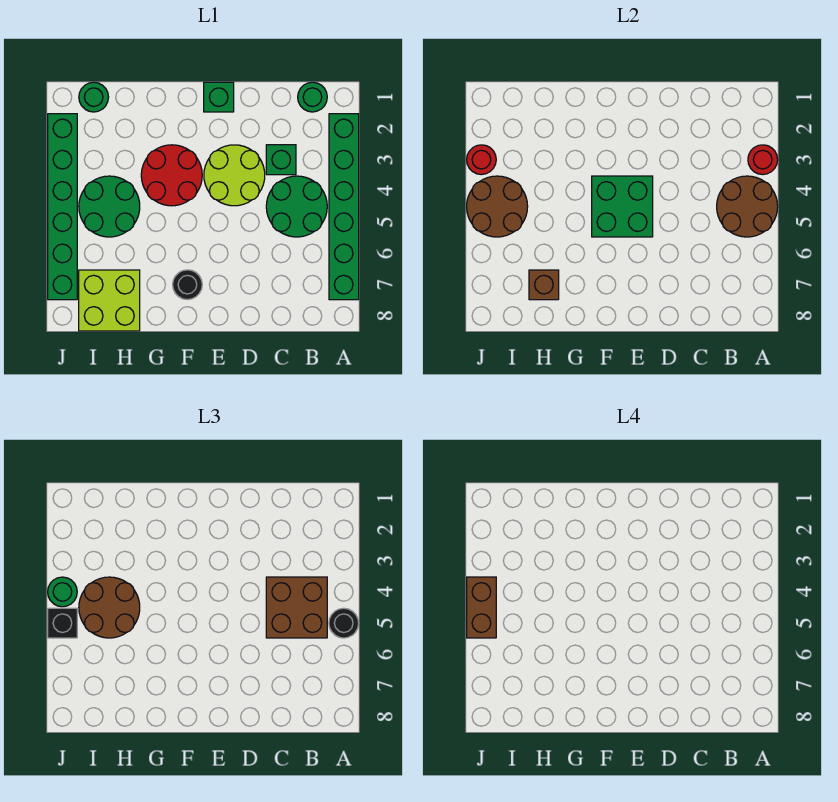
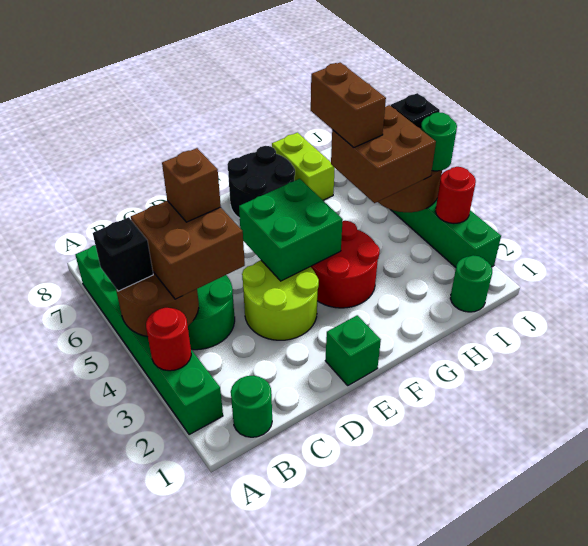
black 1x1 round brick [329,608,359,638] -> black 1x1 brick [93,217,153,291]
green 1x1 brick [266,145,296,175] -> none
black 1x1 round brick [173,270,202,300] -> black 2x2 round brick [227,146,295,218]
green 2x2 round brick [79,176,140,237] -> none
brown 2x2 round brick [79,577,140,638] -> brown 2x2 brick [331,105,436,203]
lime 2x2 brick [79,270,140,331] -> lime 1x2 brick [272,133,335,200]
brown 1x1 brick [529,270,559,300] -> brown 1x1 brick moved to [162,148,221,222]
brown 1x2 brick [467,577,496,638] -> brown 1x2 brick moved to [311,62,386,147]

